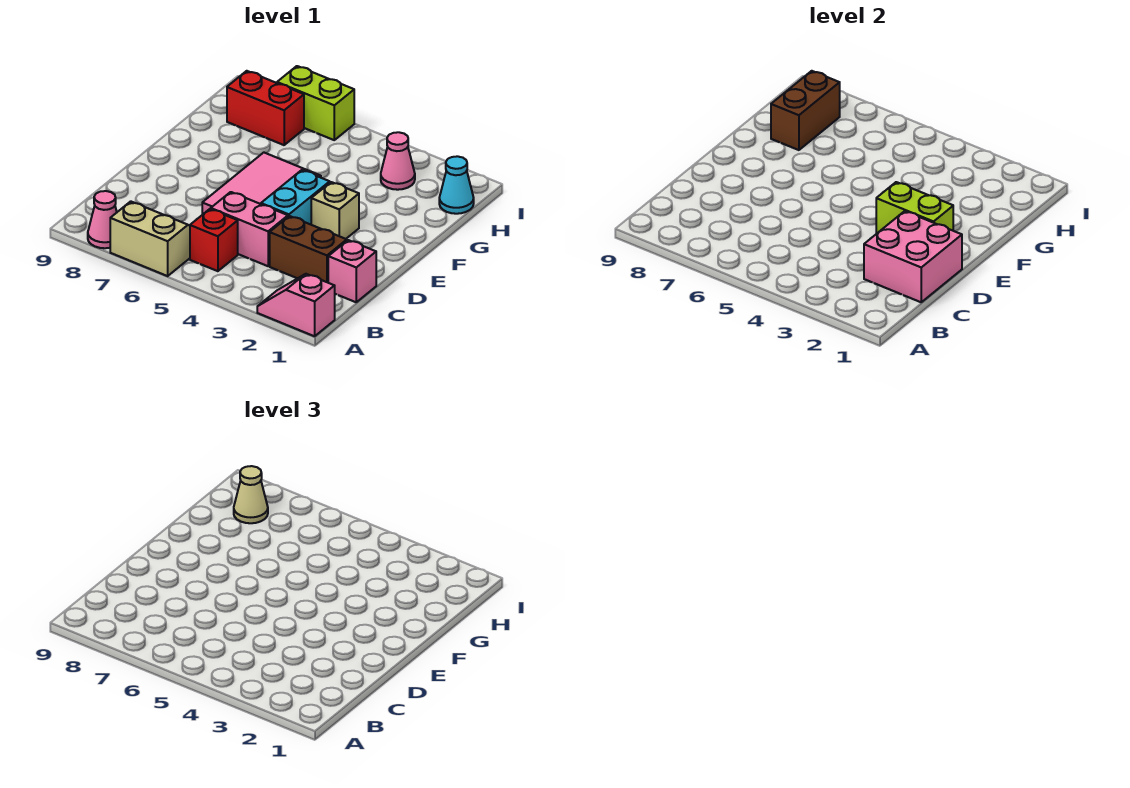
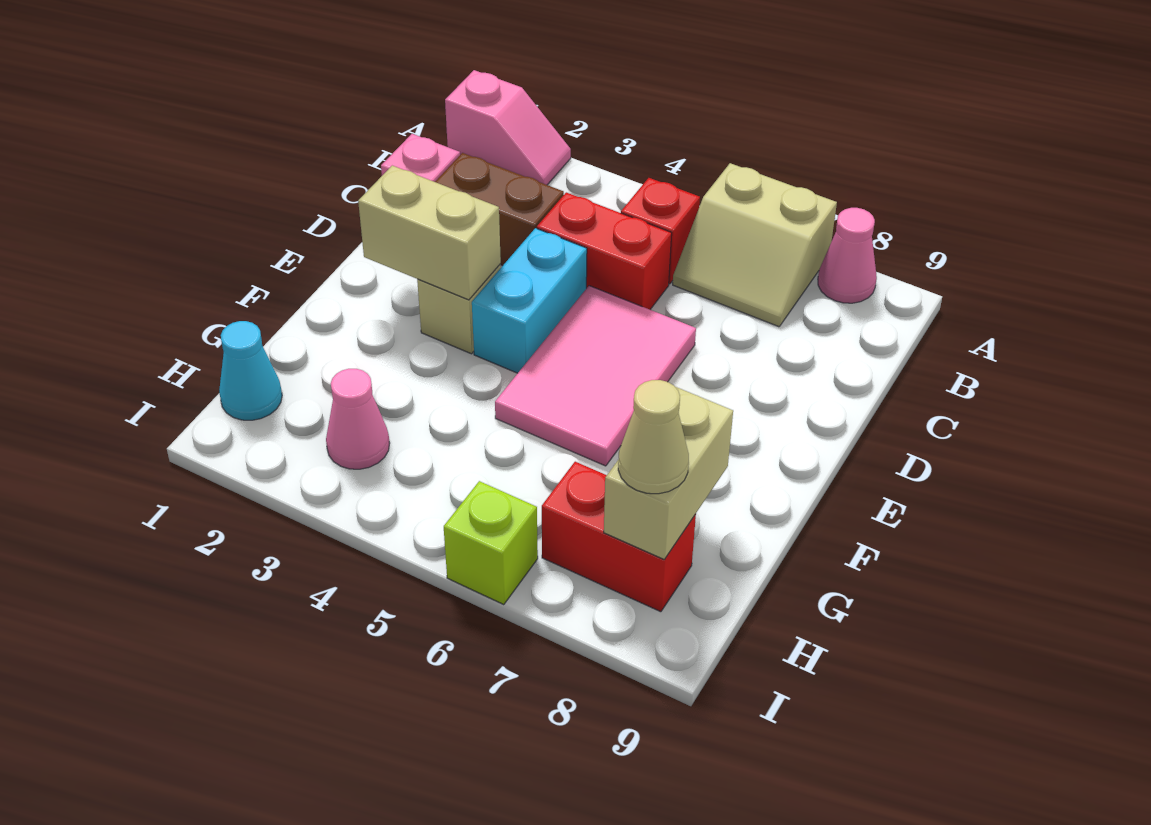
pink 2x2 brick [864,211,962,302] -> none
pink 1x2 brick [211,192,288,266] -> red 1x2 brick [537,192,672,309]
lime 1x2 brick [876,182,953,233] -> tan 1x2 brick [358,166,501,300]
brown 1x2 brick [771,71,840,150] -> tan 1x2 brick [604,387,733,559]
lime 1x2 brick [277,66,354,140] -> lime 1x1 brick [444,481,538,605]

